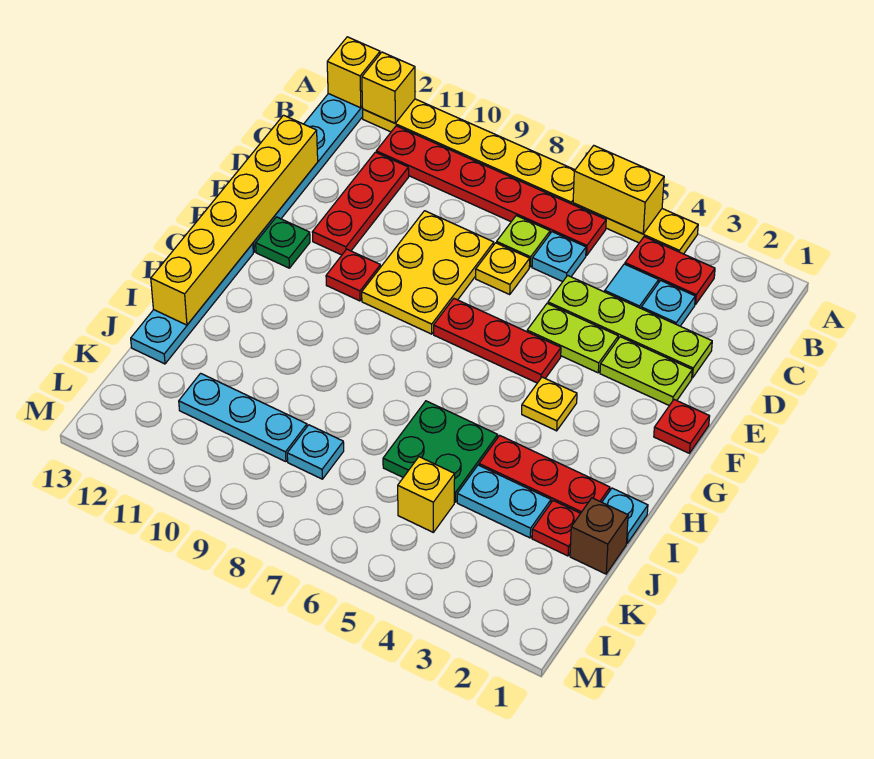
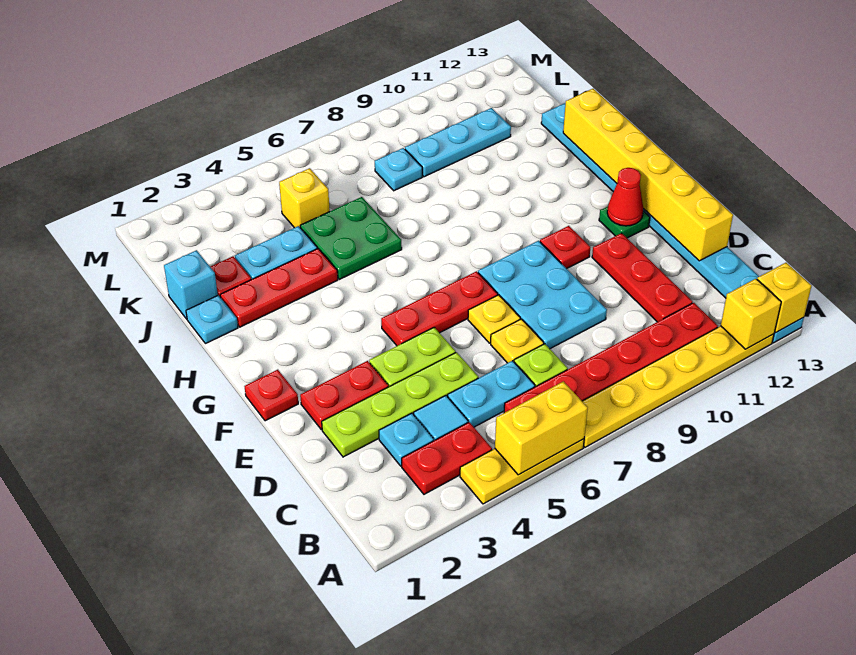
cyan 1x1 plate [532,232,586,282] -> cyan 1x2 plate [448,361,535,427]
yellow 2x3 plate [362,211,494,334] -> cyan 2x3 plate [478,241,607,349]
lime 1x2 plate [600,337,692,406] -> red 1x2 plate [300,361,388,430]
none -> red 1x1 cone [607,168,643,226]
yellow 1x1 plate [522,377,577,431] -> yellow 1x1 plate moved to [468,295,520,343]
brown 1x1 brick [570,498,628,574] -> cyan 1x1 brick [164,250,218,319]

